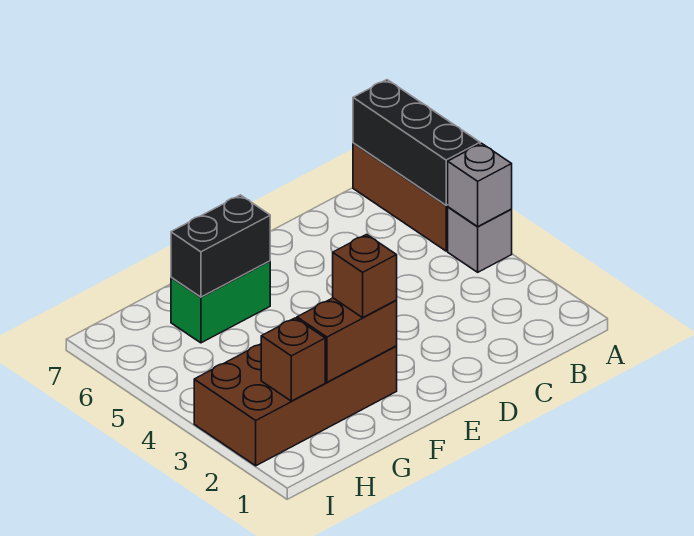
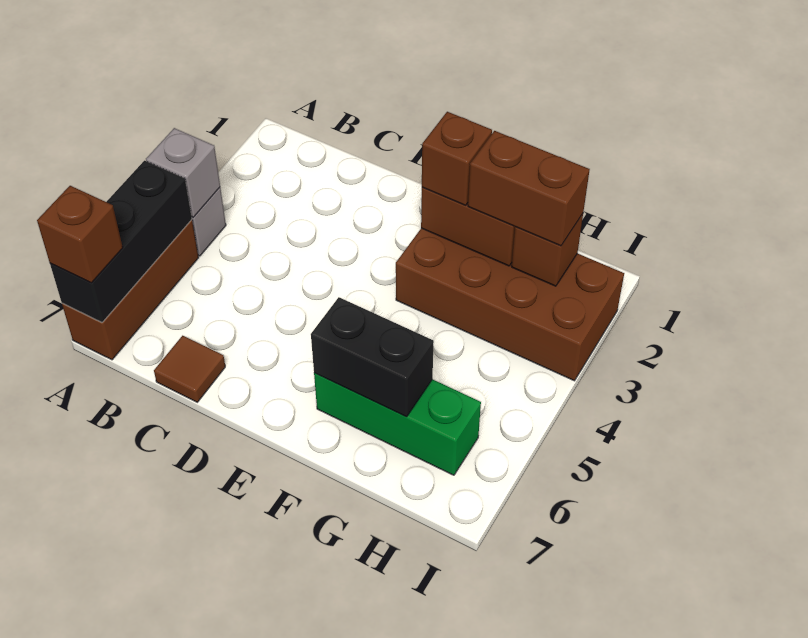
none -> brown 1x1 brick [37,186,123,283]
none -> brown 1x1 tile [154,336,225,402]
green 1x2 brick [171,261,270,343] -> green 1x3 brick [314,373,481,475]
none -> brown 1x2 brick [468,131,590,246]

